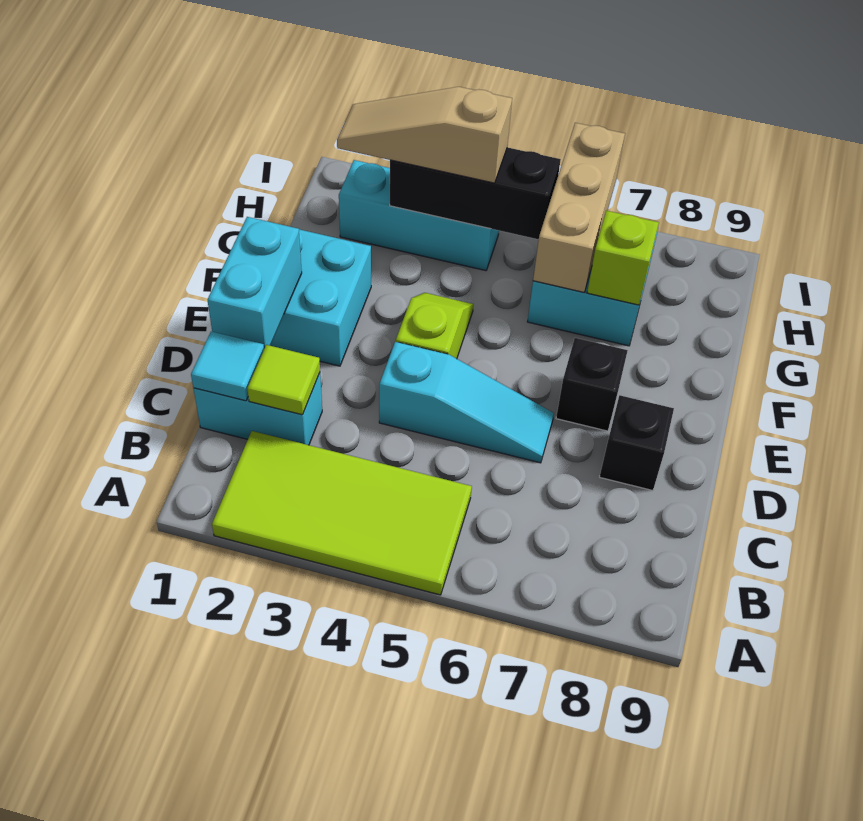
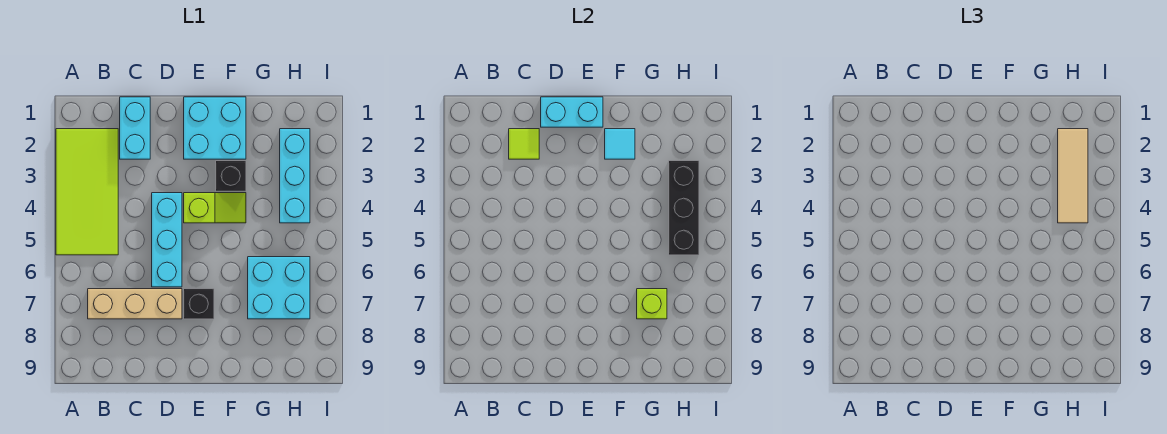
cyan 1x1 tile [191,332,264,401] -> cyan 1x1 tile moved to [605,129,635,159]
cyan 1x3 slope [379,342,554,463] -> cyan 1x3 brick [152,193,182,287]
black 1x1 brick [600,395,674,491] -> black 1x1 brick moved to [216,161,246,191]
tan 1x3 brick [533,123,625,292] -> tan 1x3 brick moved to [88,289,182,319]
tan 1x3 slope [337,87,512,183] -> tan 1x3 tile [1058,129,1088,223]

